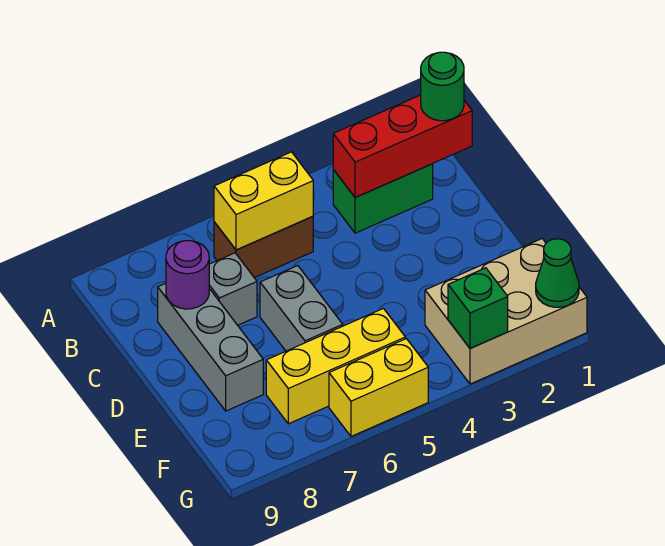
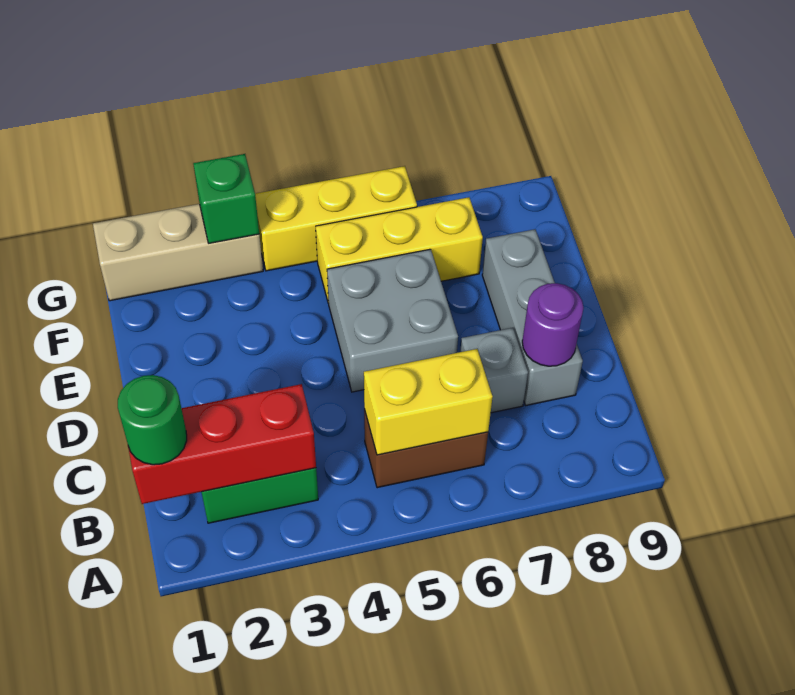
grey 1x2 brick [260,266,343,351] -> grey 2x2 brick [327,249,458,392]
tan 2x3 brick [425,239,587,384] -> tan 1x3 brick [93,204,263,301]
green 1x1 cone [536,239,579,307] -> none
yellow 1x2 brick [329,339,428,436] -> yellow 1x3 brick [255,166,417,271]

